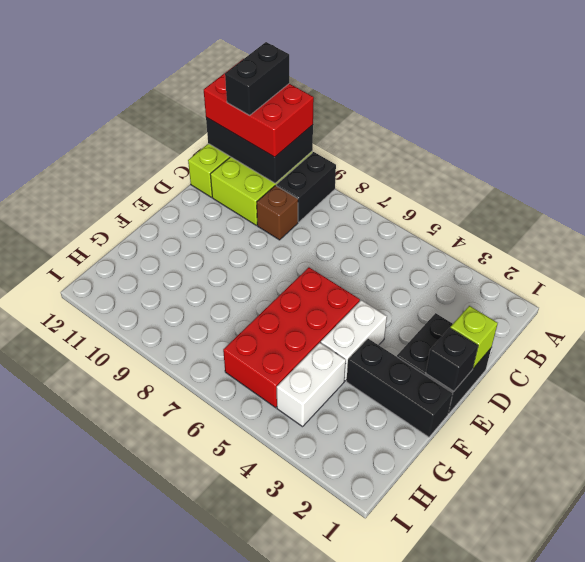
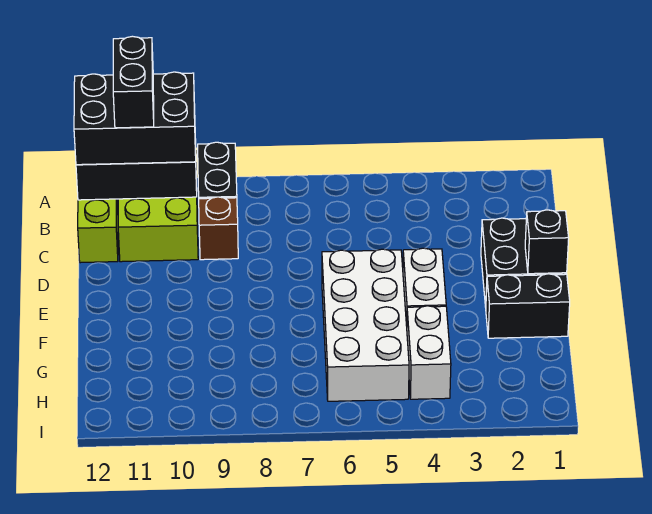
red 2x3 brick [204,59,314,157] -> black 2x3 brick [74,72,196,165]
lime 1x1 brick [450,306,498,368] -> none
red 2x4 brick [223,267,360,408] -> white 2x4 brick [322,249,409,401]
black 1x3 brick [347,339,453,437] -> black 1x2 brick [486,274,570,338]

